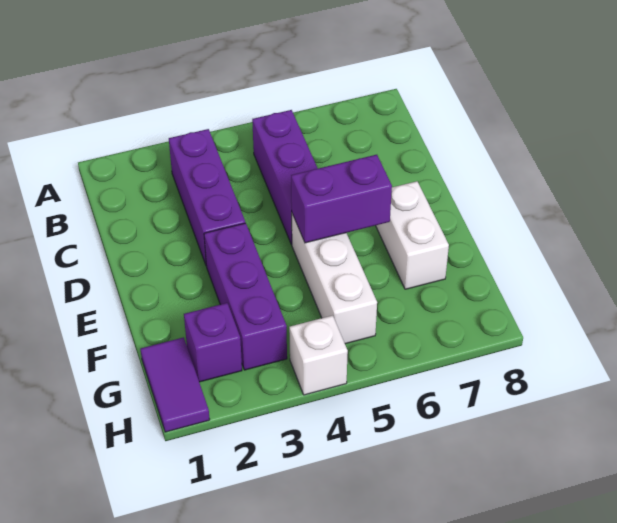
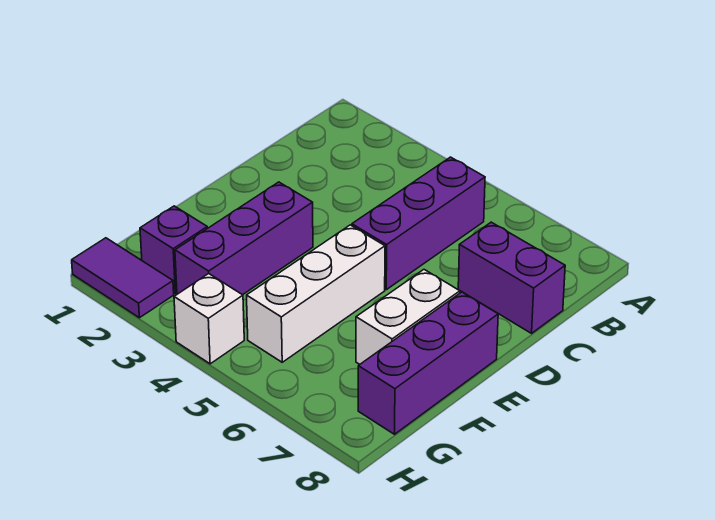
purple 1x3 brick [169,129,245,265] -> purple 1x3 brick moved to [358,292,498,434]
purple 1x2 brick [291,155,392,243] -> purple 1x2 brick moved to [458,222,565,333]
purple 1x2 tile [141,337,210,432] -> purple 1x2 tile turned to [72,238,174,318]

